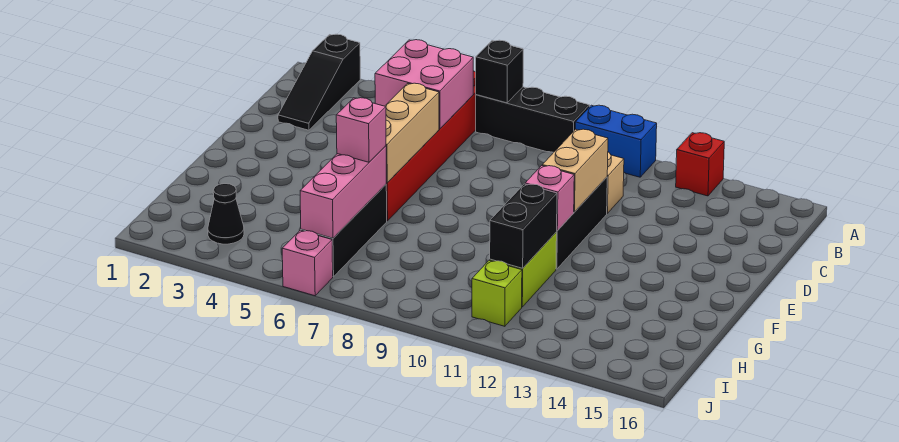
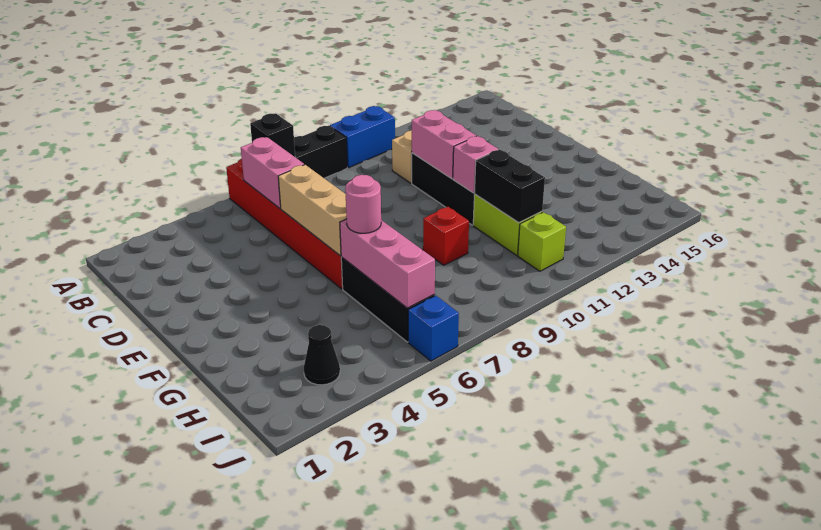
black 1x3 slope [278,34,360,130] -> none
red 1x1 brick [676,133,724,196] -> red 1x1 brick moved to [423,207,469,265]
pink 2x2 brick [375,40,473,129] -> pink 1x2 brick [241,137,304,208]
tan 1x2 brick [542,129,608,212] -> pink 1x2 brick [412,110,476,179]
pink 1x1 brick [336,98,386,162] -> pink 1x1 round brick [345,175,381,233]
pink 1x1 brick [282,231,333,296] -> blue 1x1 brick [408,296,459,361]

